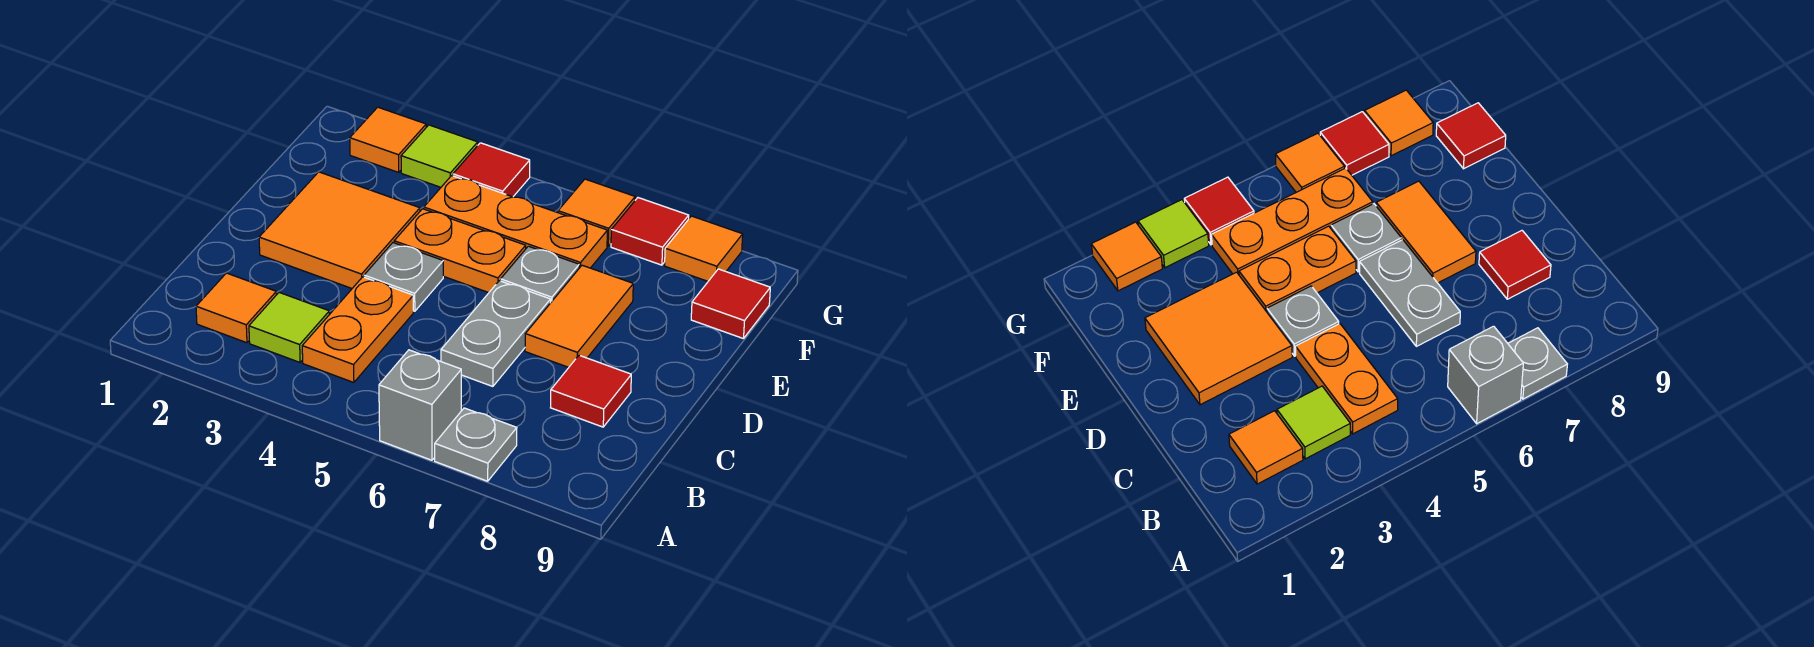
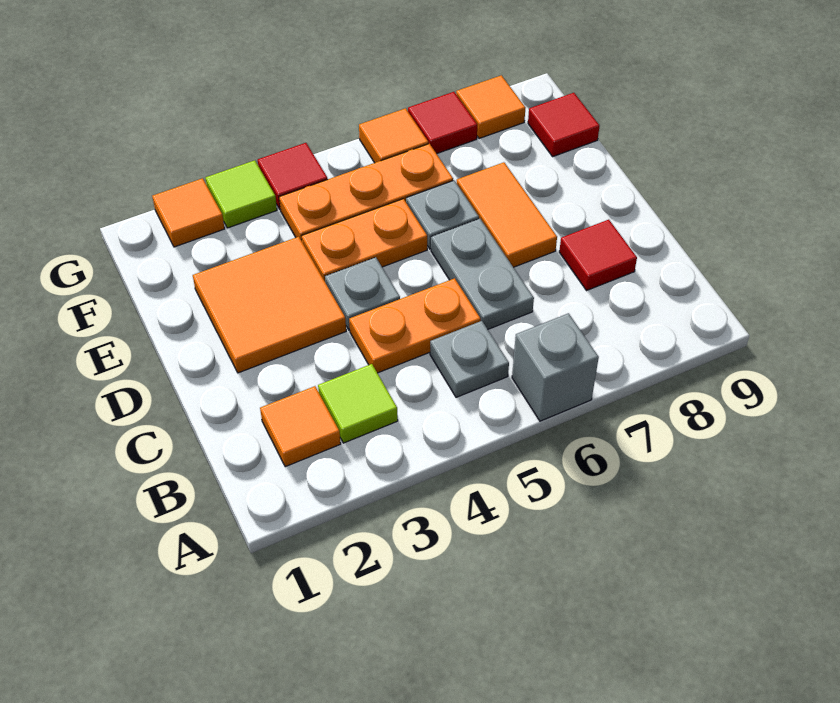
grey 1x1 plate [435,408,517,481] -> grey 1x1 plate moved to [430,321,509,397]
orange 1x2 plate [302,277,413,383] -> orange 1x2 plate turned to [349,278,481,373]

